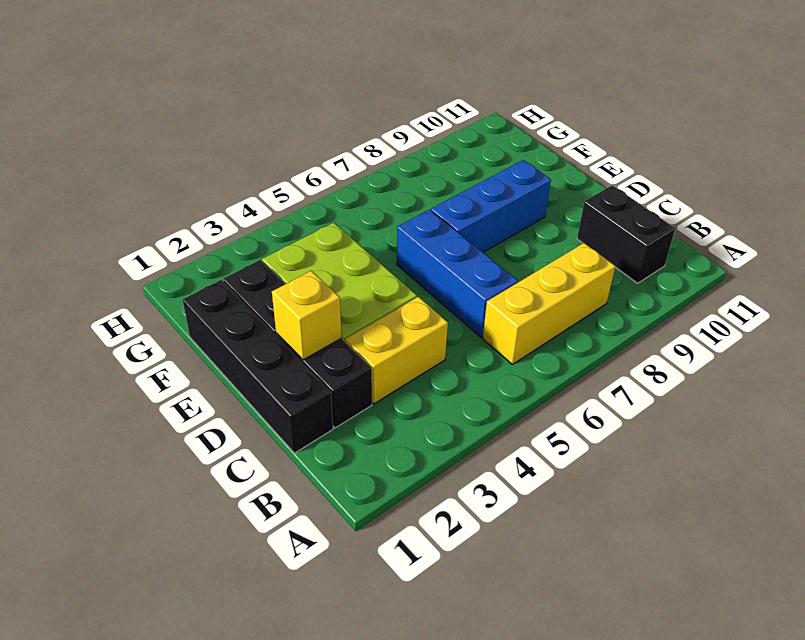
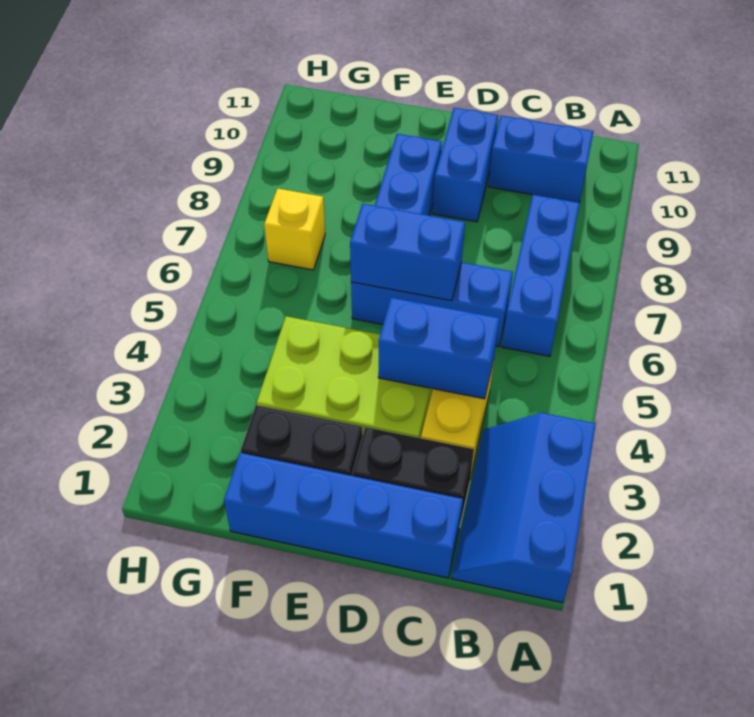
none -> blue 2x3 slope [451,413,596,603]
yellow 1x3 brick [483,243,615,364] -> blue 1x3 brick [502,195,580,356]
black 1x2 brick [577,185,675,283] -> blue 1x2 brick [488,116,594,203]
black 1x4 brick [183,280,333,453] -> blue 1x4 brick [224,453,463,578]
none -> blue 1x2 brick [378,298,499,399]
yellow 1x1 brick [272,271,341,360] -> yellow 1x1 brick moved to [264,188,325,270]
none -> blue 1x2 brick [350,204,465,301]
none -> blue 1x2 brick [433,108,498,222]

